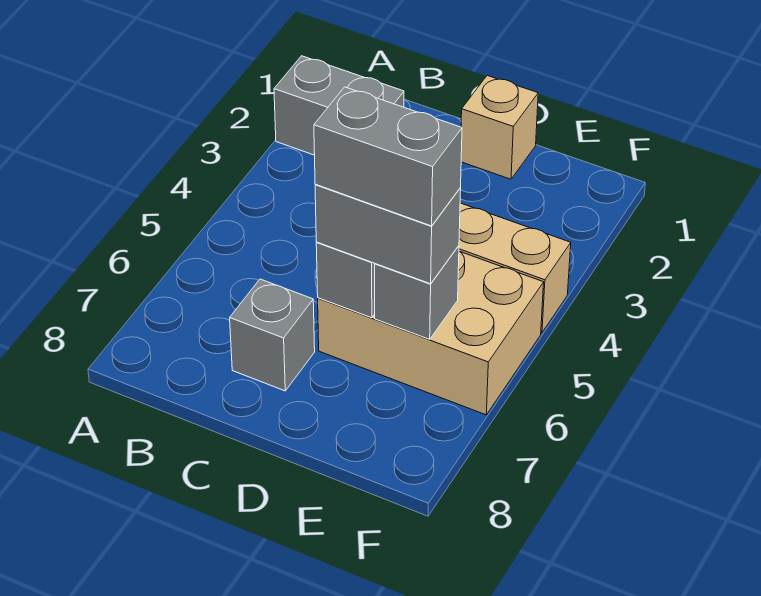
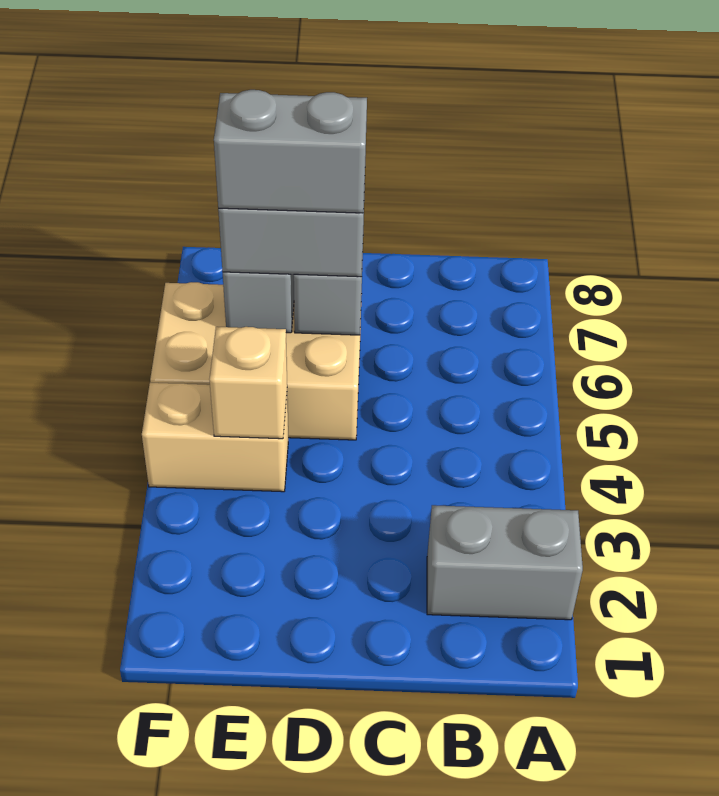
grey 1x1 brick [230,279,315,391] -> none
tan 1x1 brick [461,76,538,179] -> tan 1x1 brick moved to [209,327,287,439]

